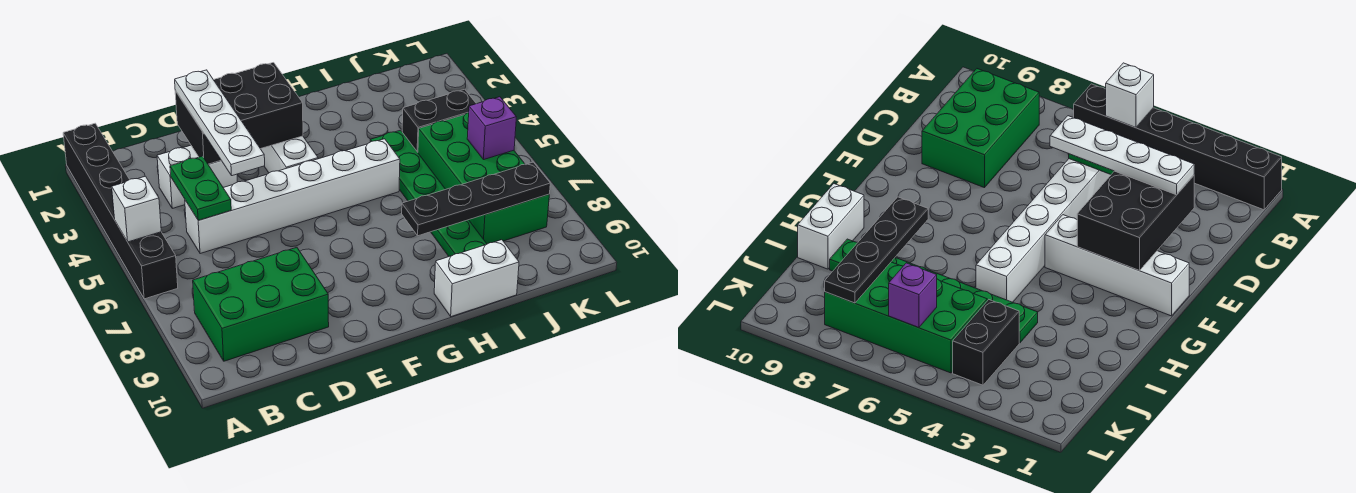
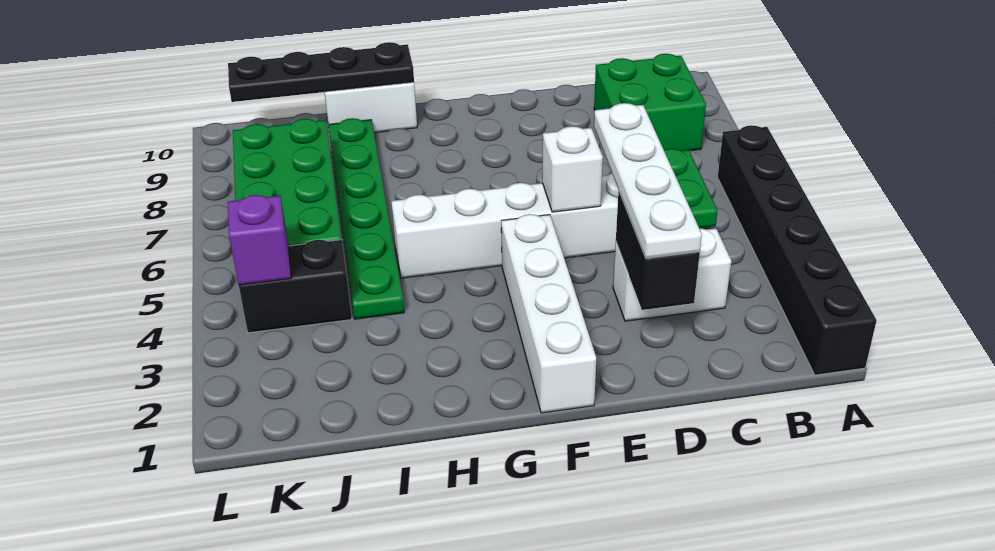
white 1x1 brick [112,176,161,242] -> white 1x1 brick moved to [542,126,603,212]
green 2x3 brick [193,247,329,361] -> green 2x2 brick [594,54,706,151]
black 2x3 brick [175,63,303,164] -> black 1x2 brick [616,191,700,310]
black 1x4 plate [402,162,550,236] -> black 1x4 plate moved to [228,42,414,102]
purple 1x1 brick [467,97,516,160] -> purple 1x1 brick moved to [228,195,291,285]

